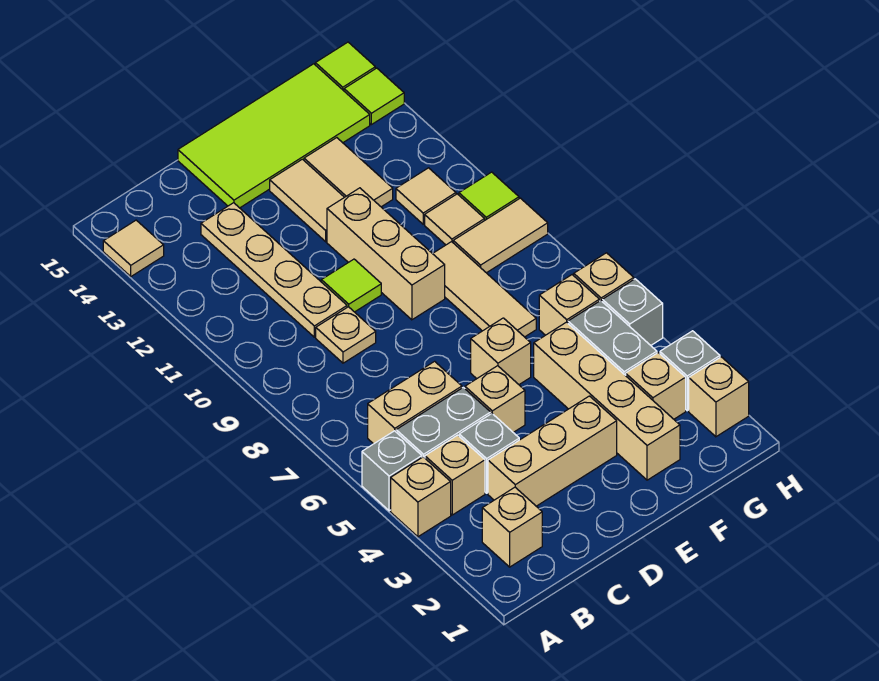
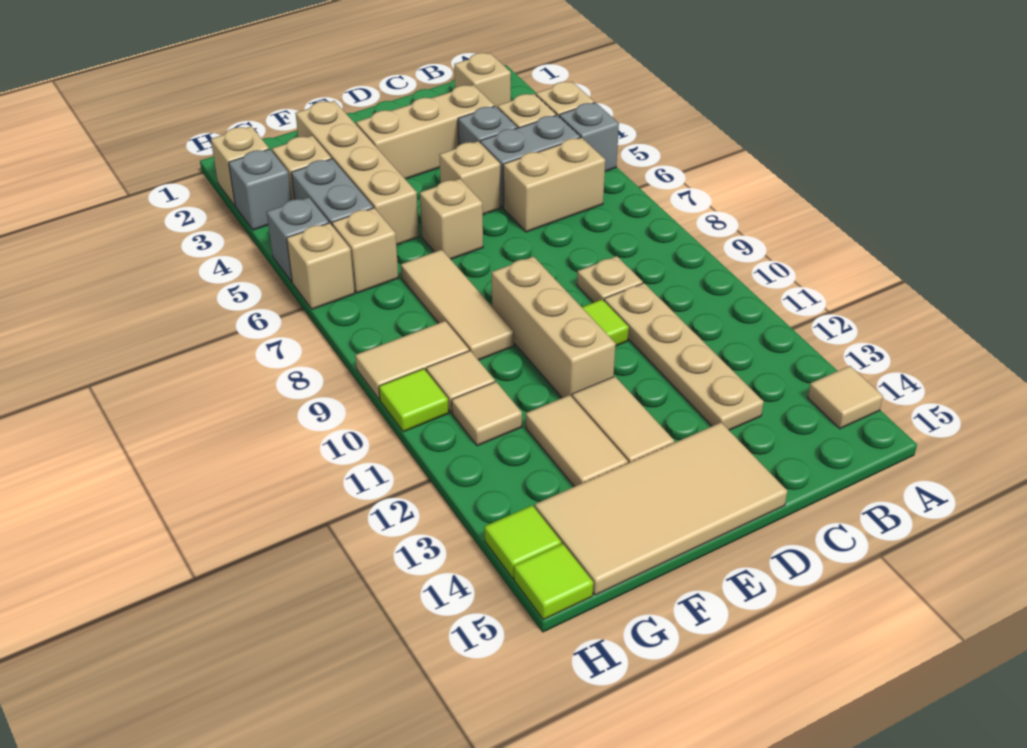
lime 2x4 tile [178,64,370,208] -> tan 2x4 tile [535,423,787,595]

